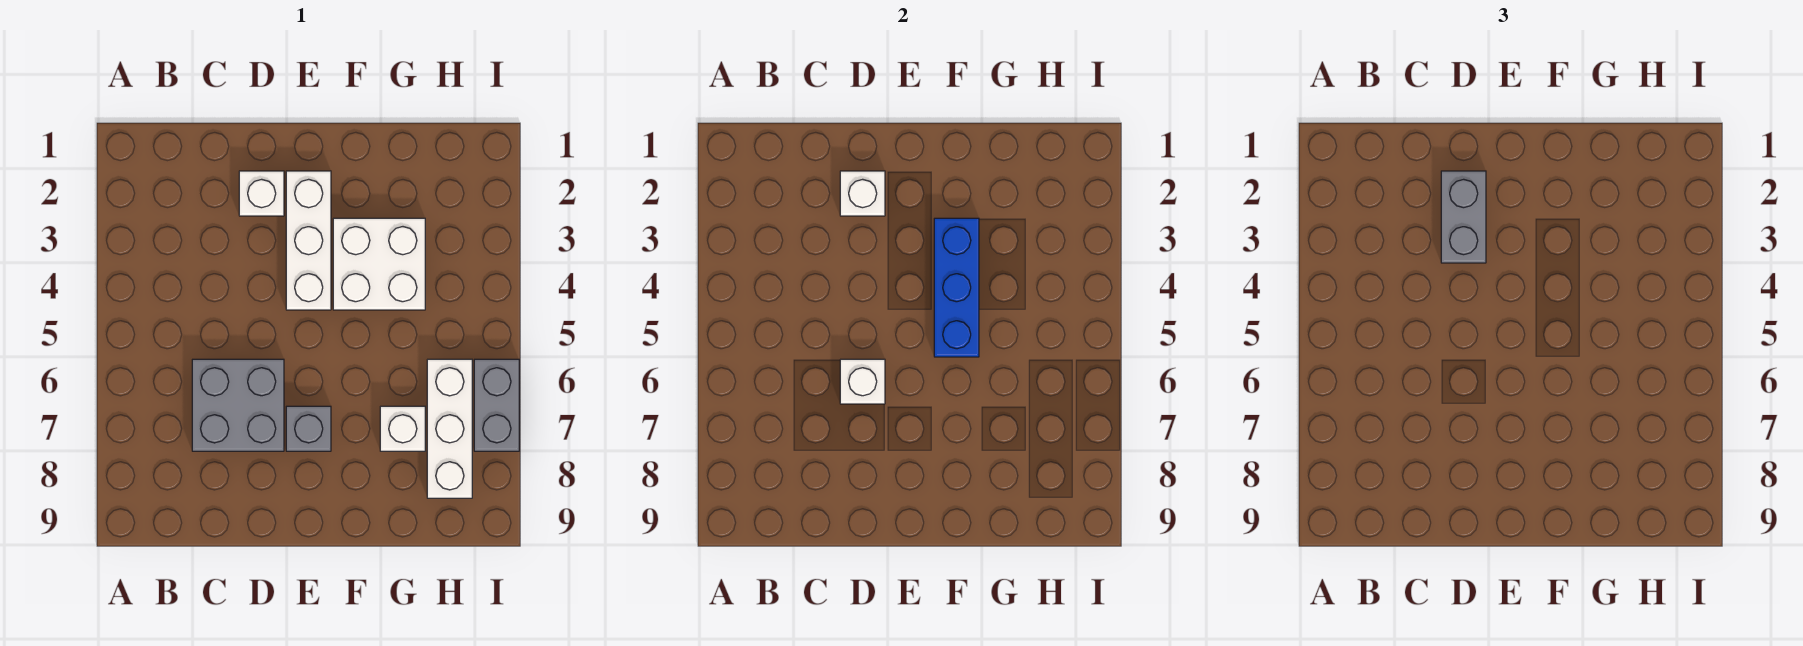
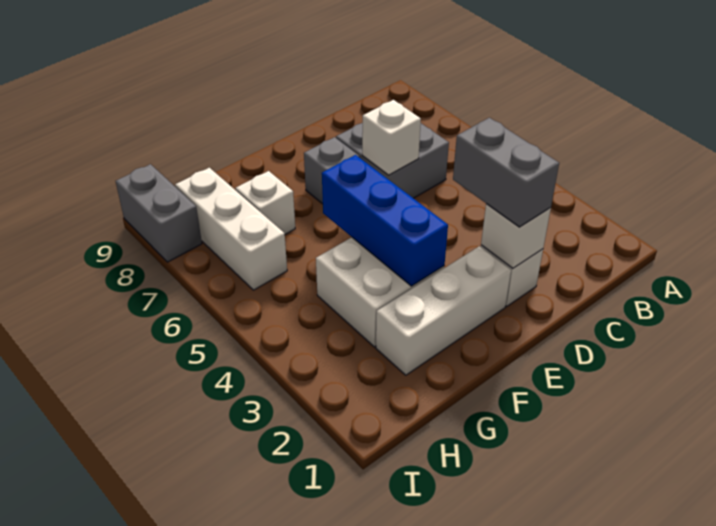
white 1x3 brick [286,171,331,310] -> white 1x3 brick turned to [376,246,511,375]
grey 1x2 brick [474,359,519,451] -> grey 1x2 brick moved to [116,164,202,262]

